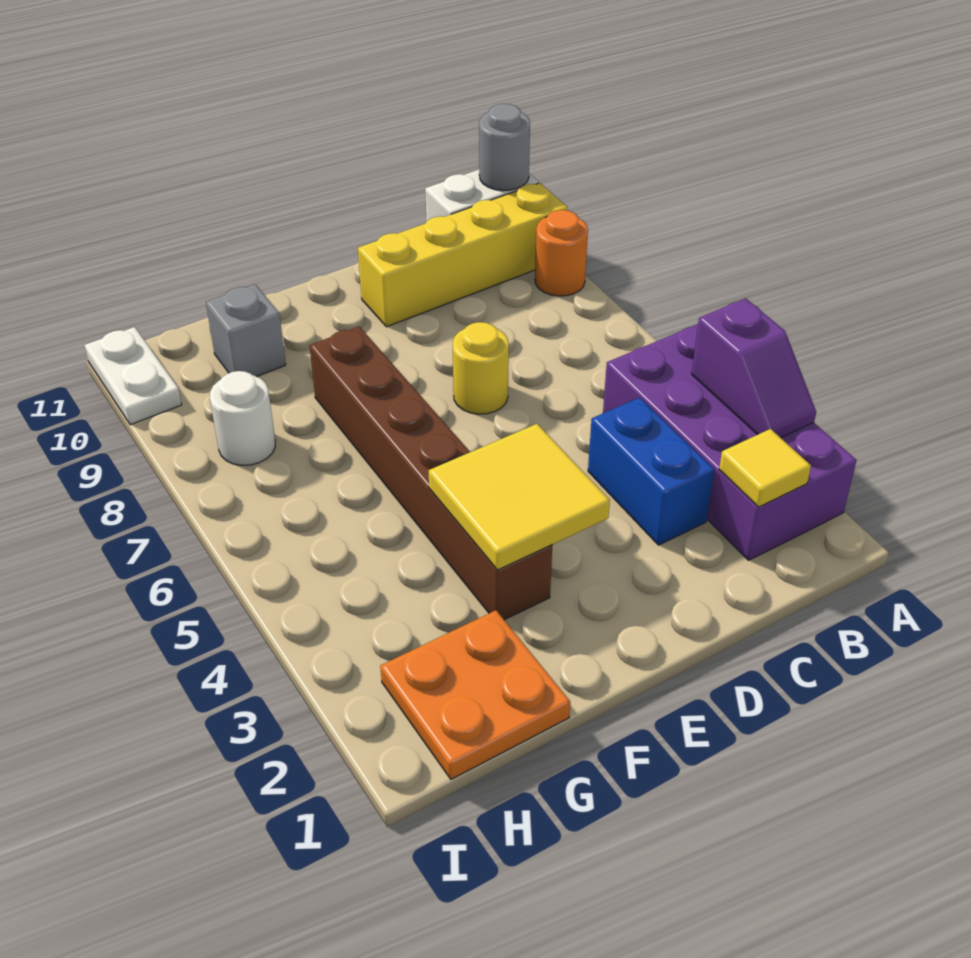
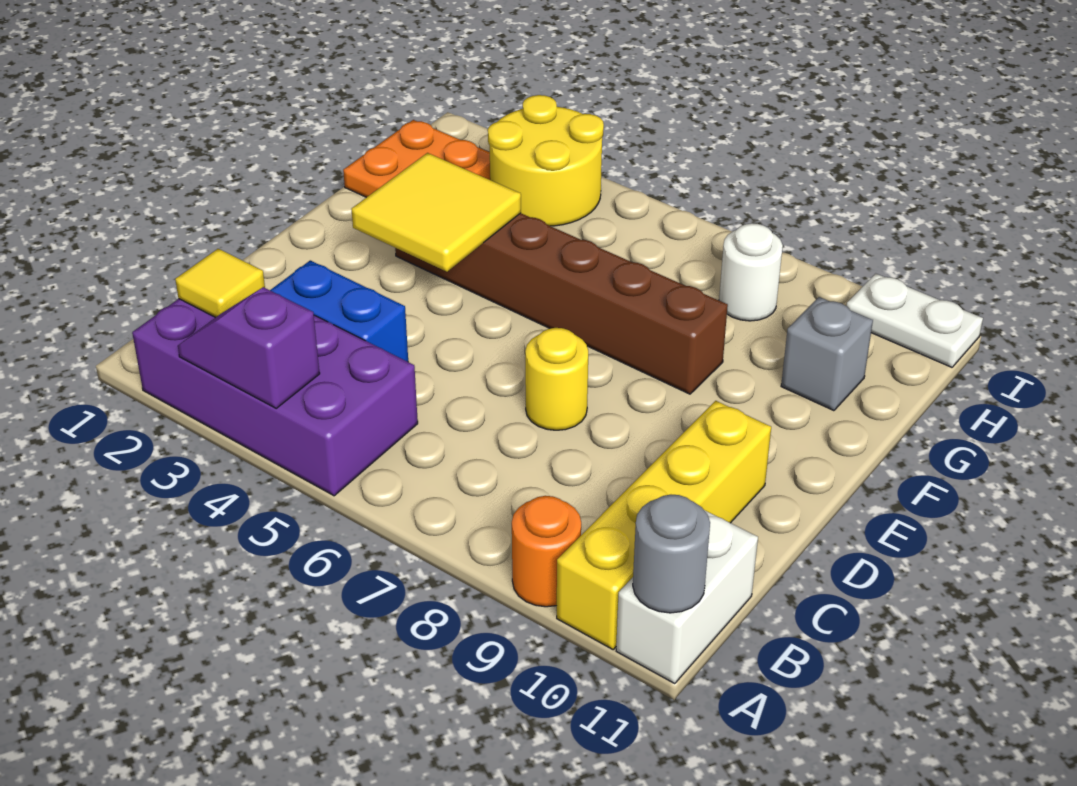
none -> yellow 2x2 round brick [488,95,604,226]

